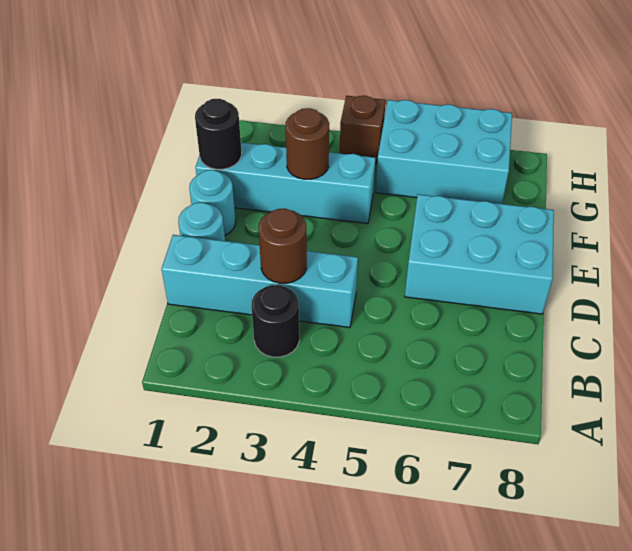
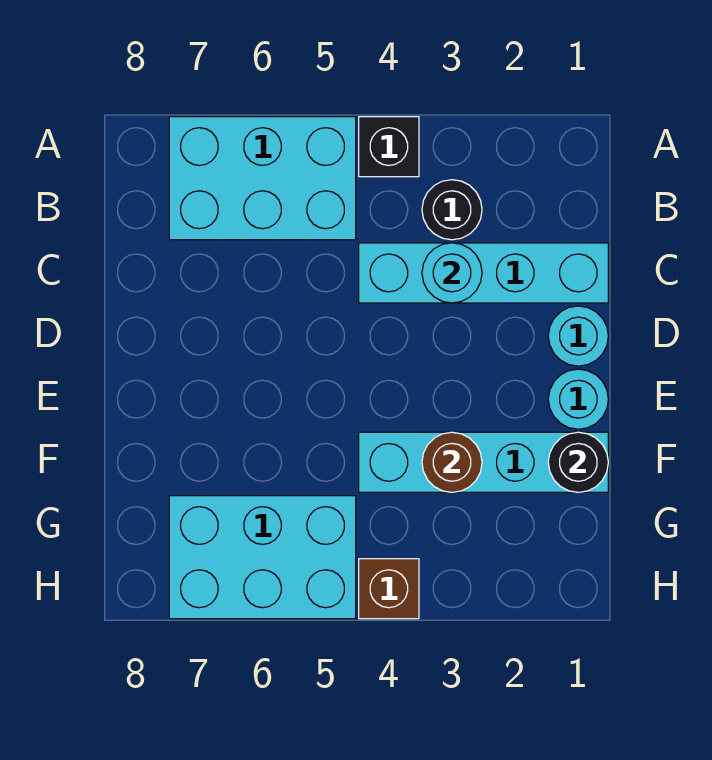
none -> black 1x1 brick [359,117,419,177]
brown 1x1 round brick [259,208,307,283] -> cyan 1x1 round brick [422,243,482,303]
cyan 2x3 brick [405,194,554,314] -> cyan 2x3 brick moved to [169,117,356,240]

